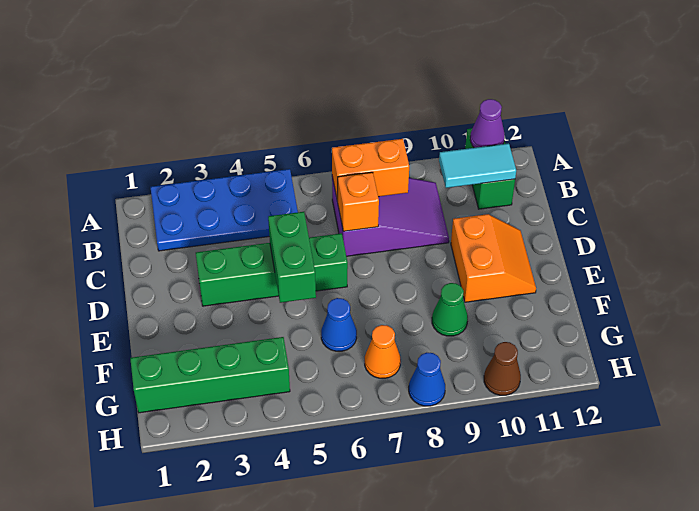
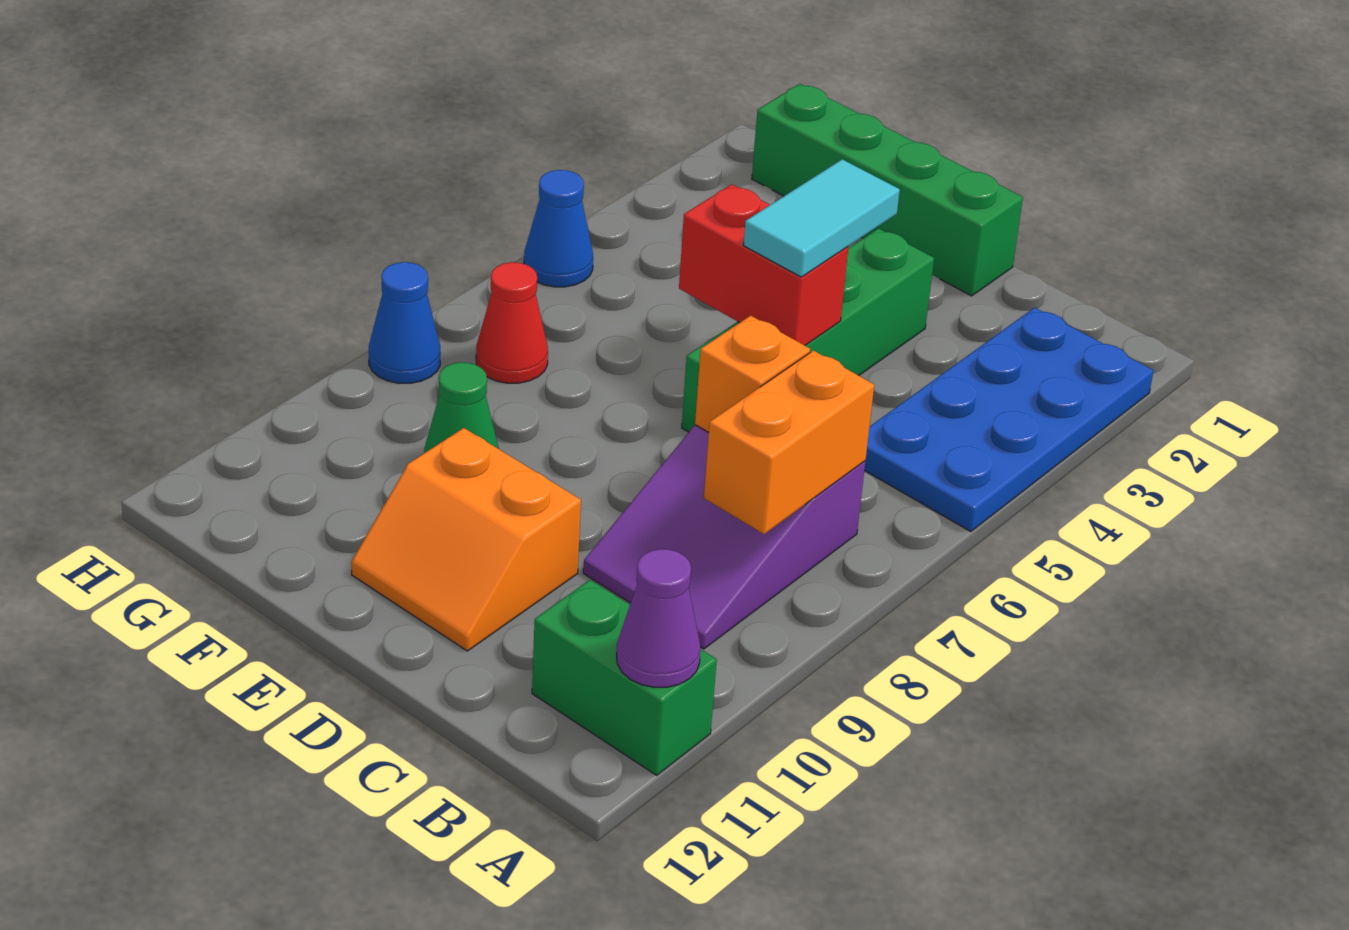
cyan 1x2 tile [439,143,516,188] -> cyan 1x2 tile moved to [743,159,900,277]
green 1x2 brick [268,212,316,303] -> red 1x2 brick [679,184,848,345]
blue 1x1 cone [321,298,357,351] -> blue 1x1 cone moved to [524,170,593,287]
green 1x4 brick [130,337,290,413] -> green 1x4 brick turned to [752,84,1023,296]
orange 1x1 cone [365,325,401,378] -> red 1x1 cone [476,262,548,383]
brown 1x1 cone [484,342,521,395] -> none

